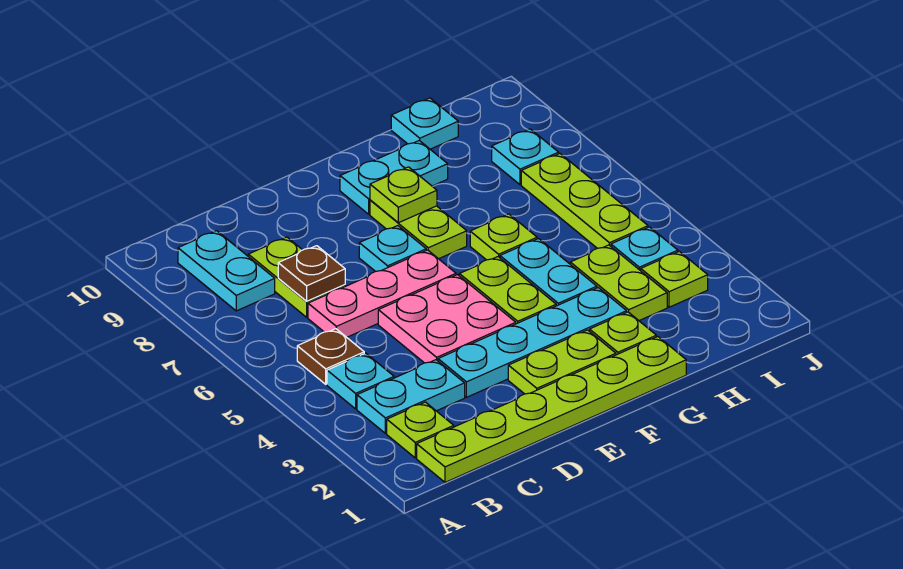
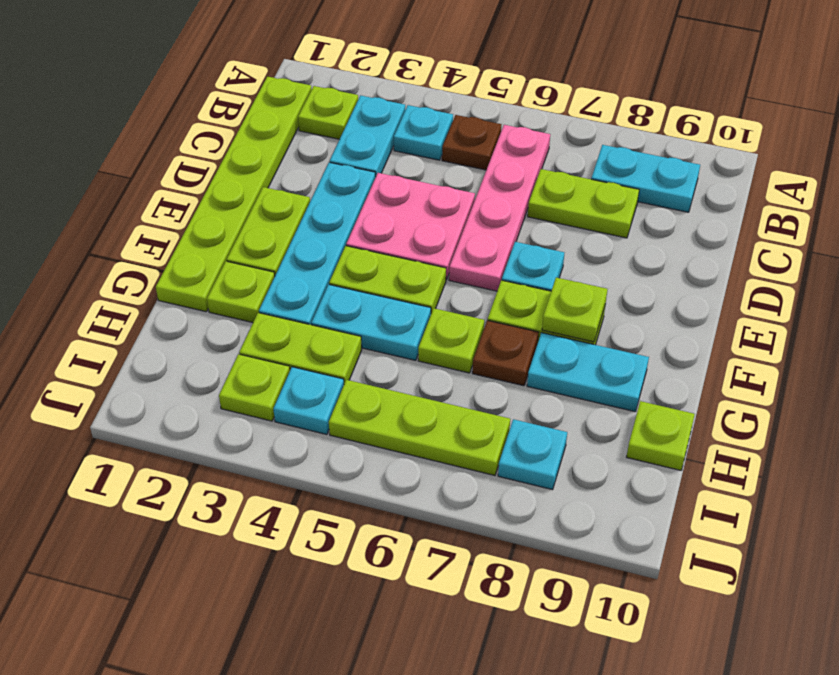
pink 1x3 plate [308,250,456,337] -> pink 1x4 plate [449,125,550,291]
brown 1x1 plate [278,246,345,301] -> brown 1x1 plate moved to [472,320,539,386]
cyan 1x2 plate [340,141,448,214] -> cyan 1x2 plate turned to [527,333,649,412]
cyan 1x1 plate [391,98,458,149] -> lime 1x1 plate [627,401,695,470]

